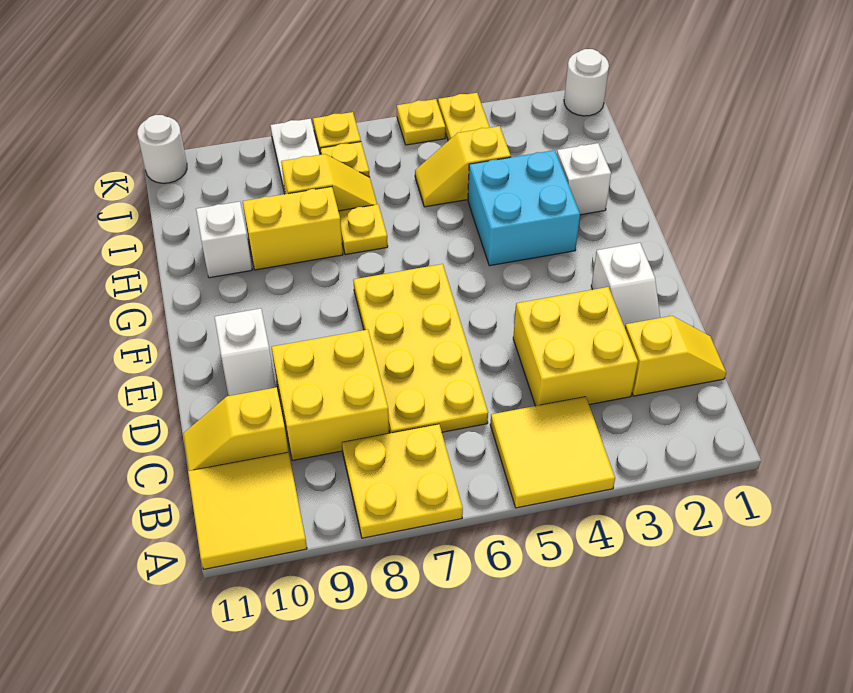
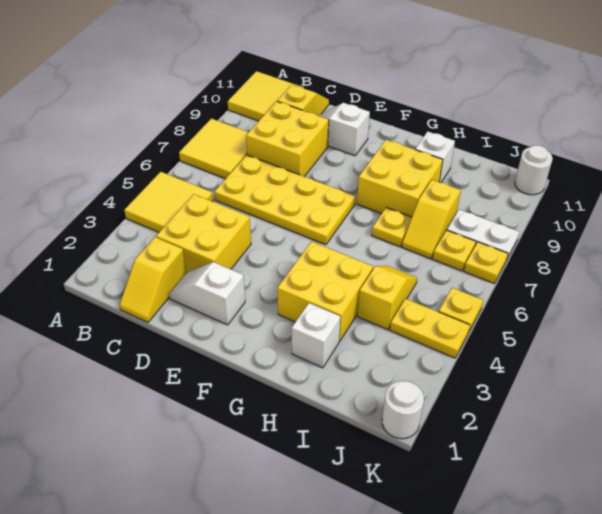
yellow 2x2 plate [342,424,463,538] -> yellow 2x2 tile [179,119,249,179]
cyan 2x2 brick [468,150,580,266] -> yellow 2x2 brick [277,241,373,341]
yellow 1x2 brick [243,187,343,270] -> yellow 2x2 brick [357,140,443,217]

